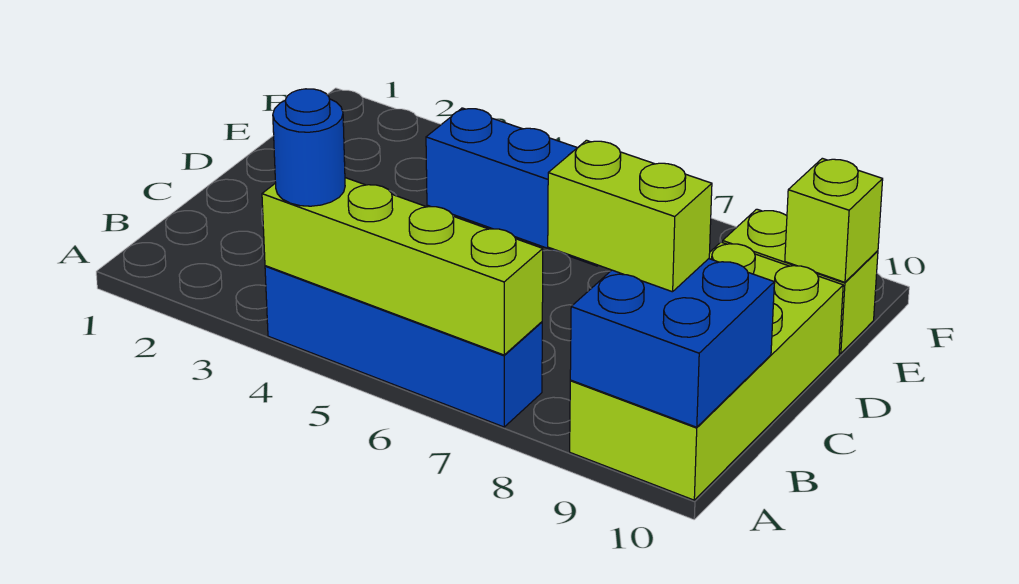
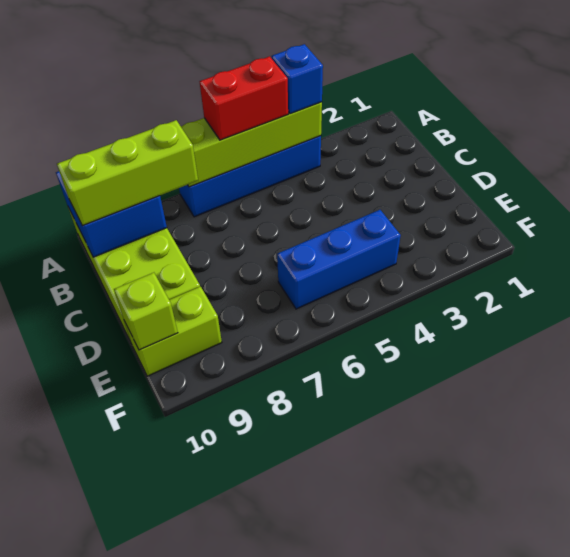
blue 1x1 round brick [273,89,345,206] -> blue 1x1 brick [272,44,323,114]
none -> red 1x2 brick [200,56,288,140]
lime 1x2 brick [548,140,712,292] -> lime 1x3 brick [57,120,198,226]

